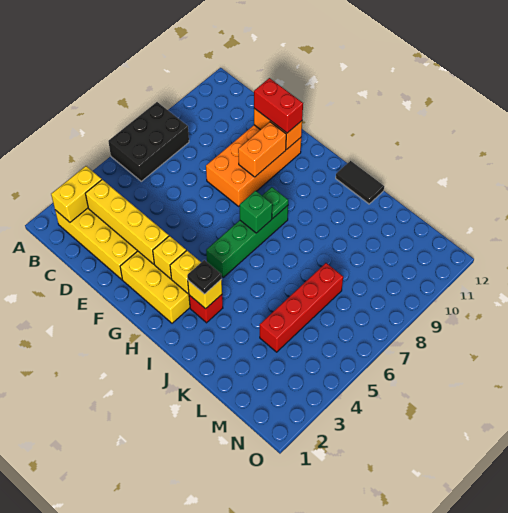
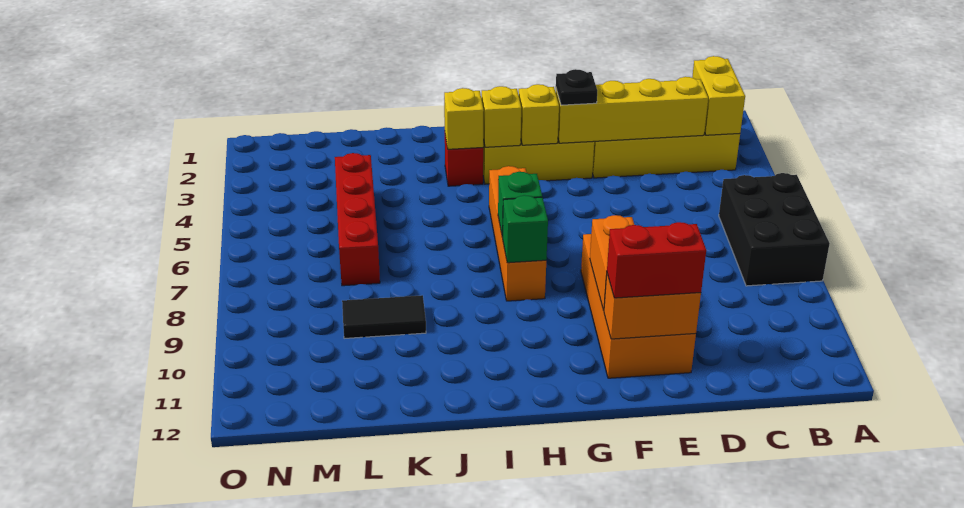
green 1x4 brick [206,206,288,277] -> orange 1x4 brick [489,166,546,301]
green 1x1 plate [262,187,288,218] -> green 1x1 brick [502,195,548,263]
black 1x1 plate [187,260,222,294] -> black 1x1 plate moved to [556,69,597,105]
black 1x2 tile [336,161,384,204] -> black 1x2 tile moved to [342,295,426,338]

